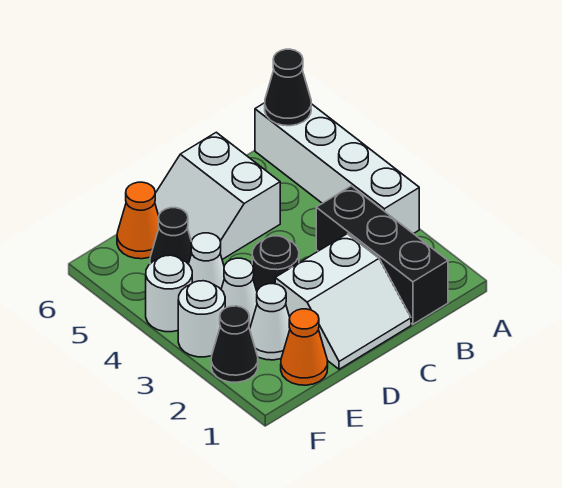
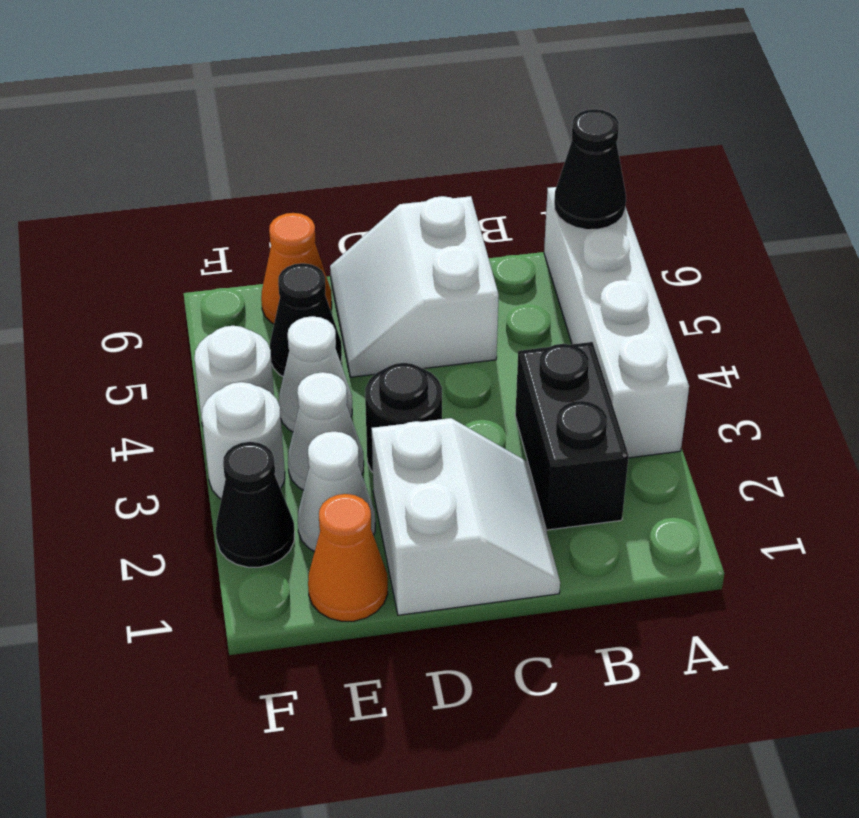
black 1x3 brick [316,186,448,324] -> black 1x2 brick [515,342,629,530]
white 2x2 slope [275,234,411,369] -> white 2x2 slope turned to [372,418,560,615]

